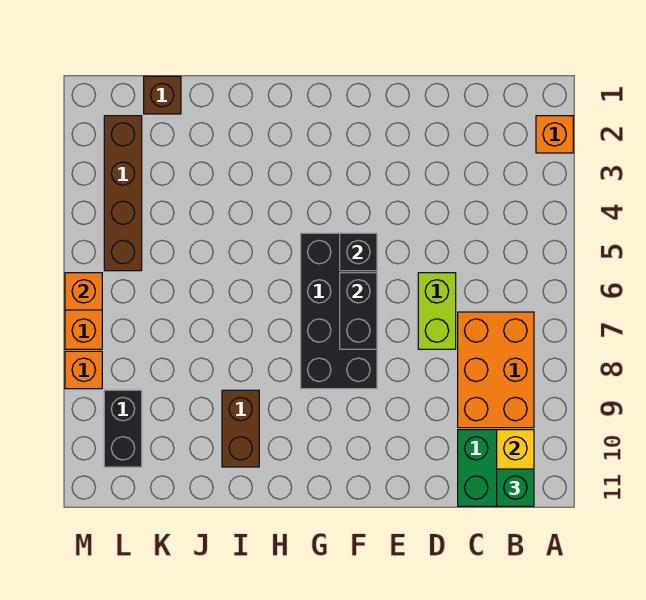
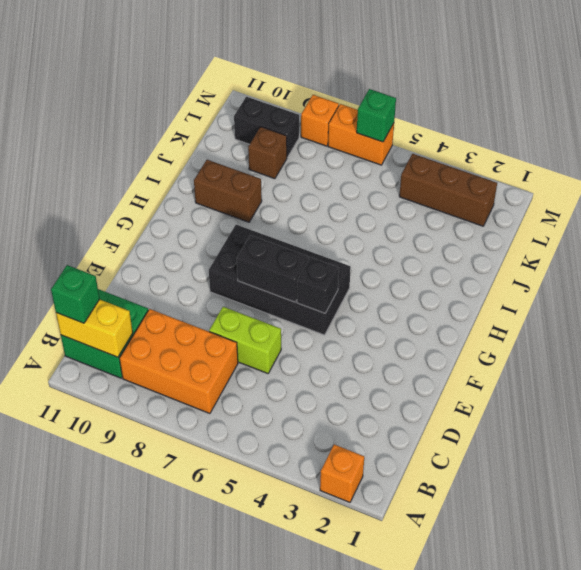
brown 1x1 brick [144,76,181,114] -> brown 1x1 brick moved to [248,127,287,179]
brown 1x4 brick [104,116,142,271] -> brown 1x3 brick [399,154,497,226]
orange 1x1 brick [65,273,102,310] -> green 1x1 brick [357,89,396,142]

